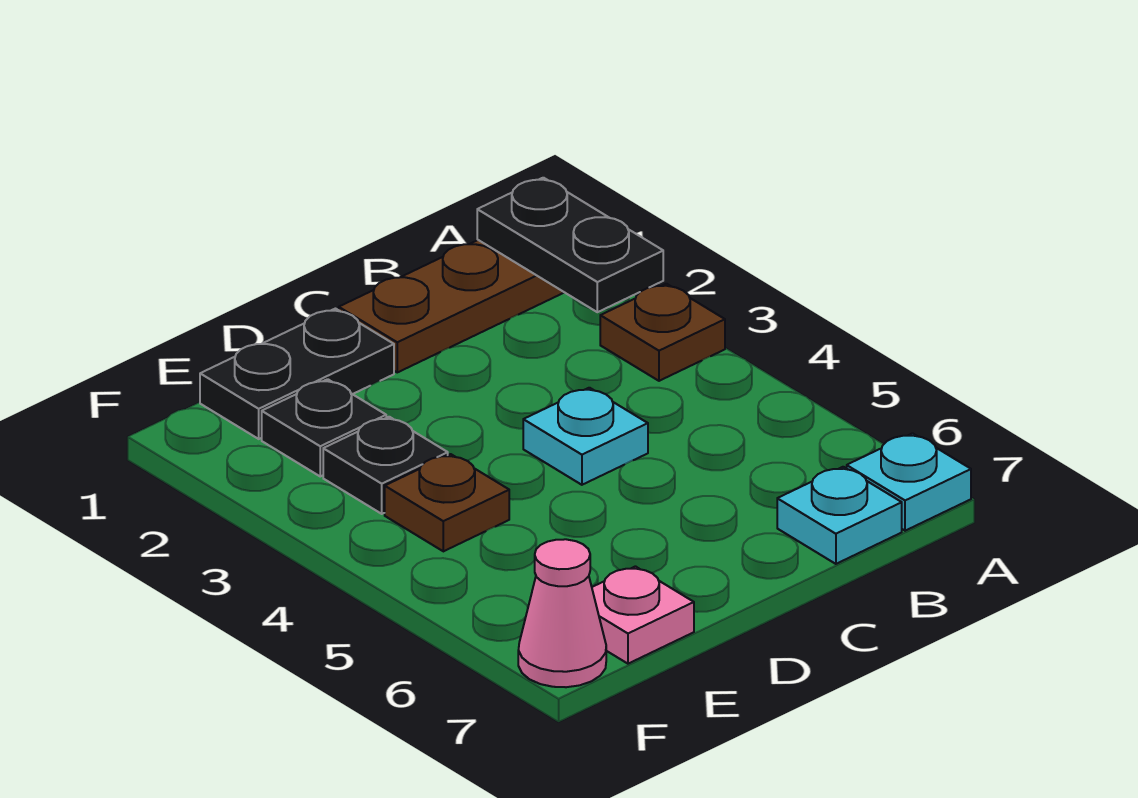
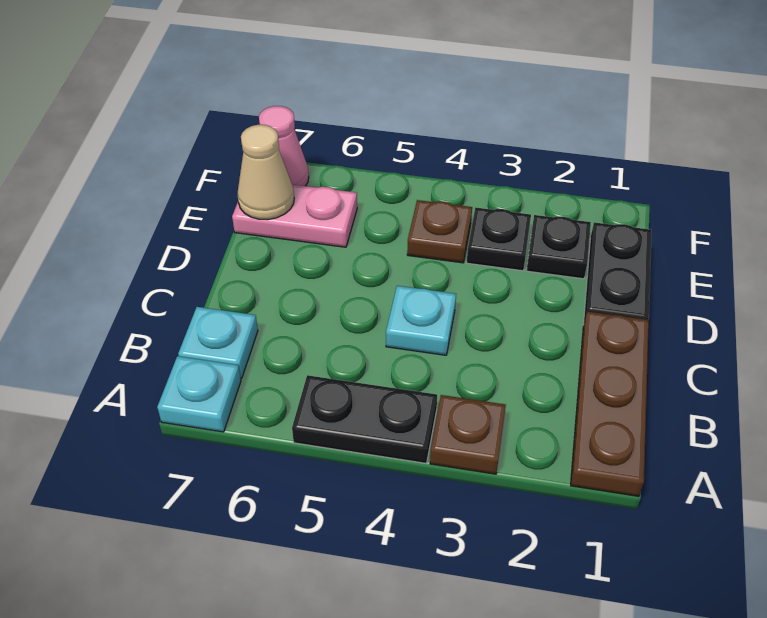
black 1x2 plate [477,178,663,312] -> black 1x2 plate moved to [292,375,437,463]
pink 1x1 plate [592,566,694,664] -> pink 1x2 plate [232,184,357,247]
none -> tan 1x1 cone [237,125,294,220]

